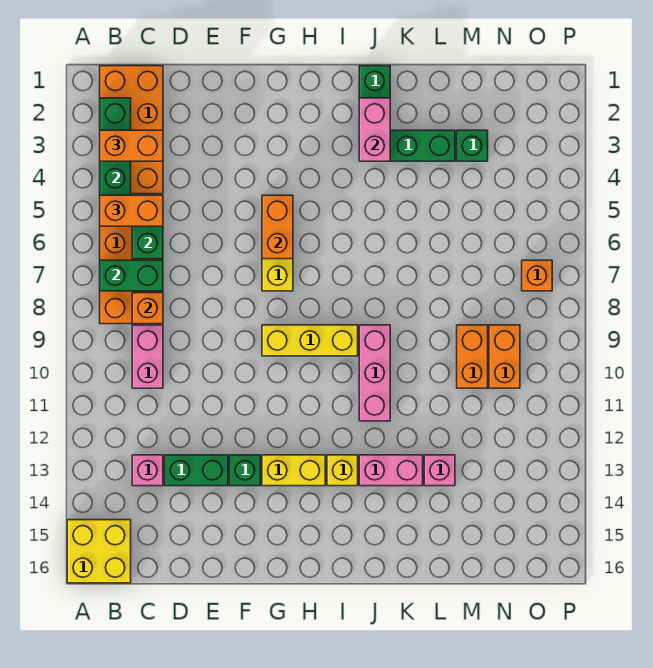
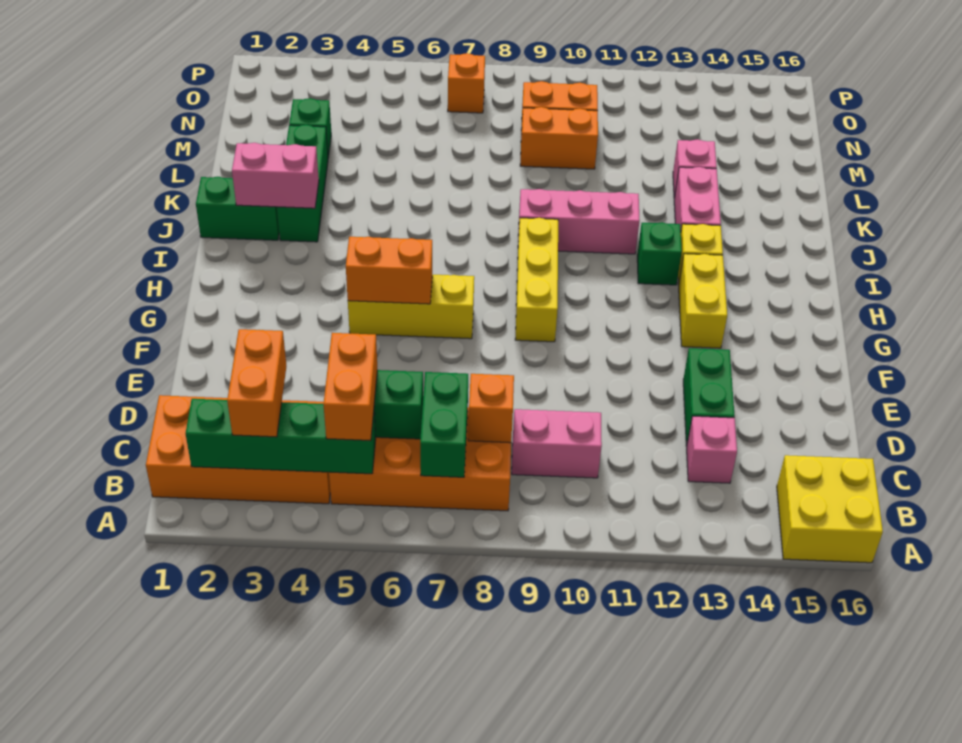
green 1x1 brick [230,455,260,486] -> green 1x1 brick moved to [637,222,682,285]

